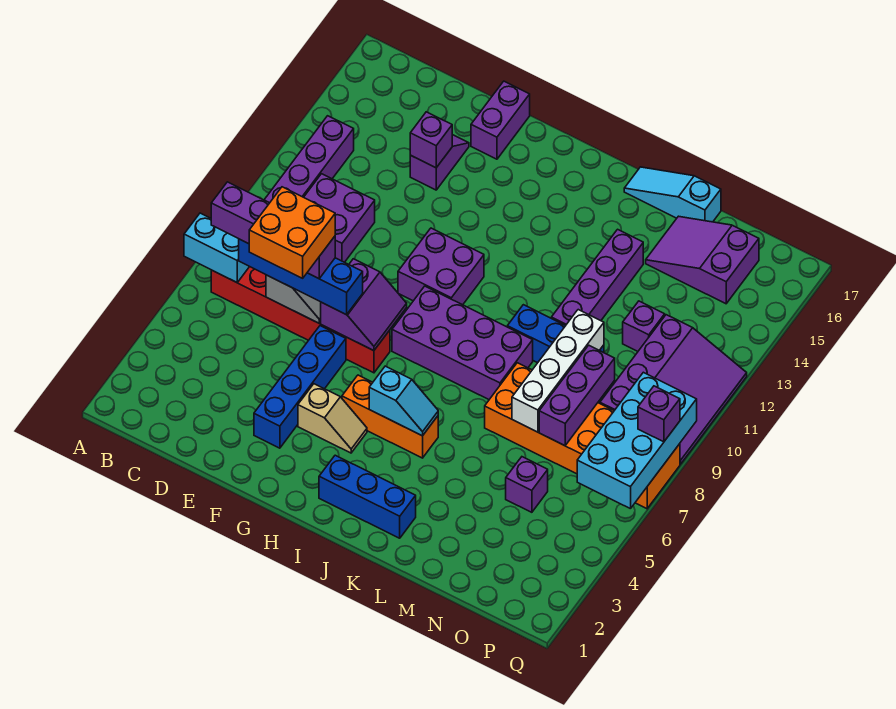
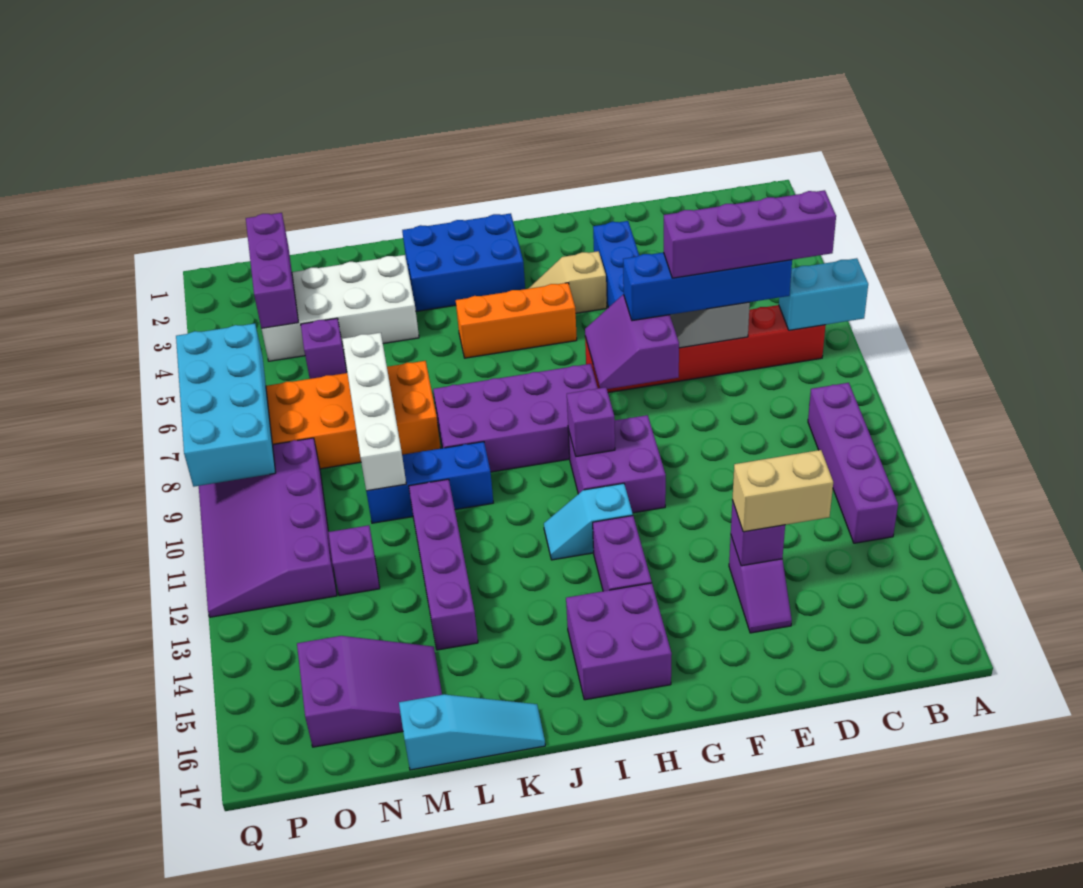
purple 2x2 brick [304,174,375,262] -> purple 2x2 brick moved to [566,583,672,700]
orange 2x2 brick [249,187,335,278] -> none
none -> tan 1x2 brick [732,450,833,532]
purple 1x2 brick [471,81,530,159] -> purple 1x2 brick moved to [593,516,652,591]
blue 1x3 brick [319,455,416,538] -> blue 2x3 brick [402,213,525,312]
cyan 1x2 slope [369,366,438,436] -> cyan 1x2 slope moved to [544,483,633,560]
none -> white 2x4 brick [262,255,419,361]
purple 1x3 brick [539,345,615,446] -> purple 1x3 brick moved to [246,213,298,328]
purple 1x1 brick [638,386,680,442] -> purple 1x1 brick moved to [567,387,615,456]

